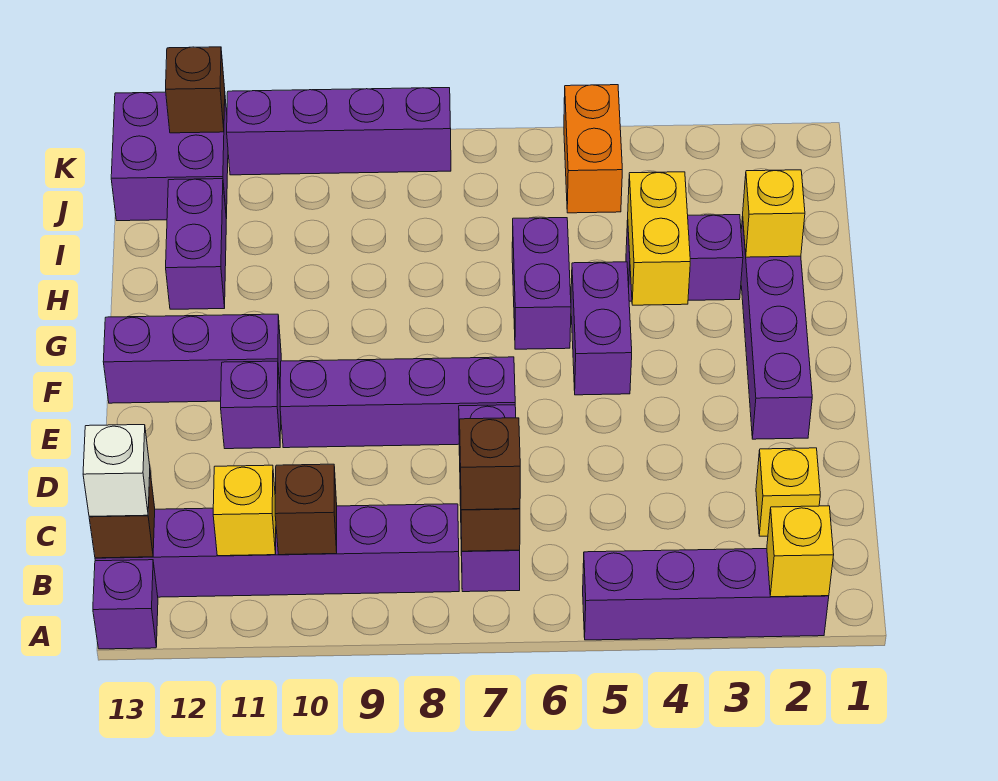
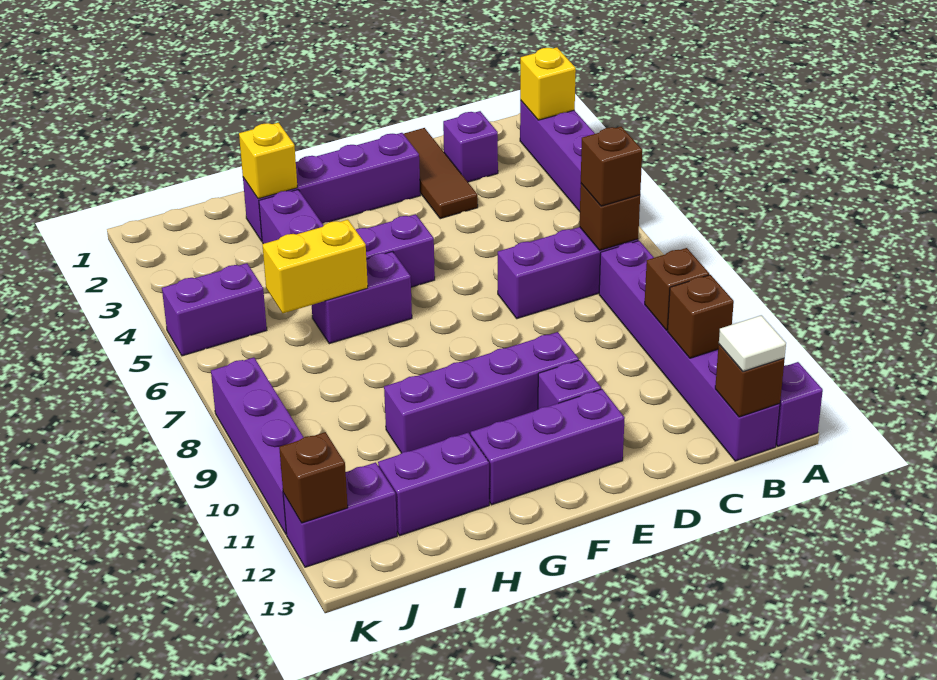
yellow 1x1 brick [213,465,276,556] -> brown 1x1 brick [667,275,734,358]
white 1x1 brick [83,425,150,516] -> white 1x1 tile [719,315,786,371]
yellow 1x1 brick [756,448,820,536] -> purple 1x1 brick [443,111,498,182]
none -> brown 1x3 tile [404,128,478,219]
purple 1x4 brick [280,357,515,448] -> purple 1x4 brick turned to [384,332,579,453]
purple 1x3 brick [103,314,281,403] -> purple 1x3 brick turned to [471,389,625,505]
yellow 1x2 brick [628,172,690,305] -> yellow 1x2 brick moved to [262,220,368,313]
orange 1x2 brick [564,85,622,213] -> purple 1x2 brick [162,263,267,356]
purple 2x2 brick [111,92,228,221] -> purple 1x2 brick [283,462,397,567]

